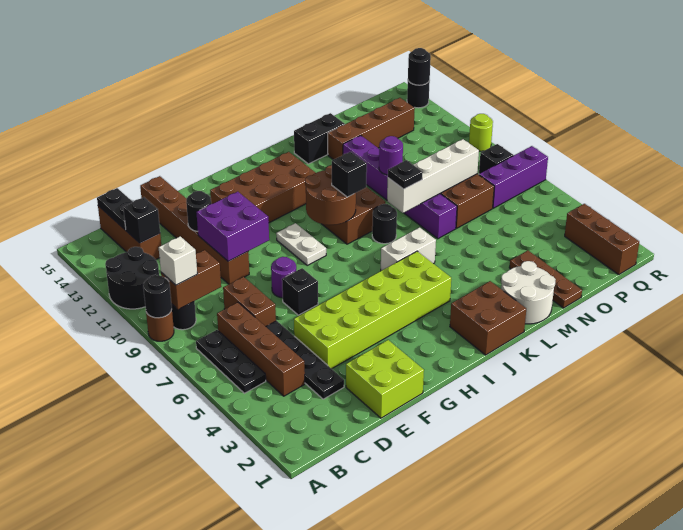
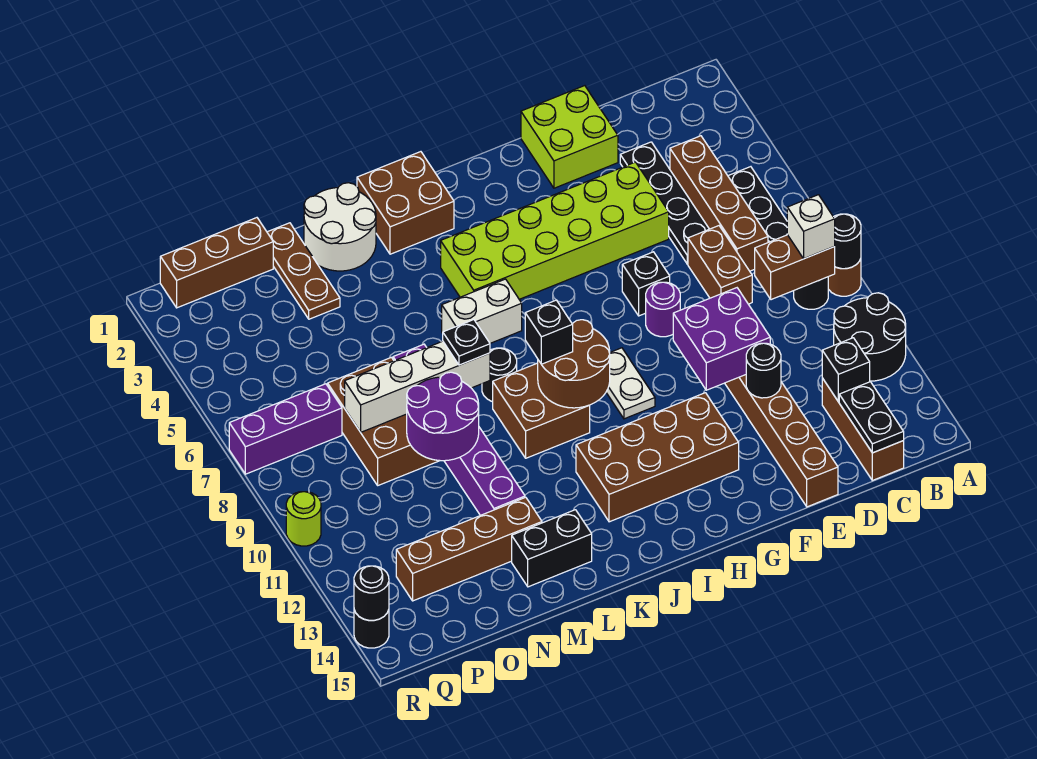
purple 1x1 round brick [379,136,403,175] -> purple 2x2 round brick [407,372,479,461]
brown 1x3 brick [565,204,639,275] -> brown 1x3 brick turned to [160,218,273,308]
black 1x1 brick [479,144,513,174] -> none

